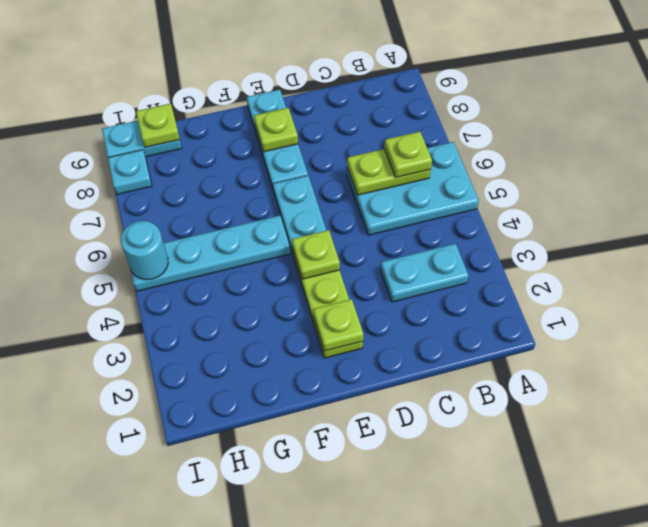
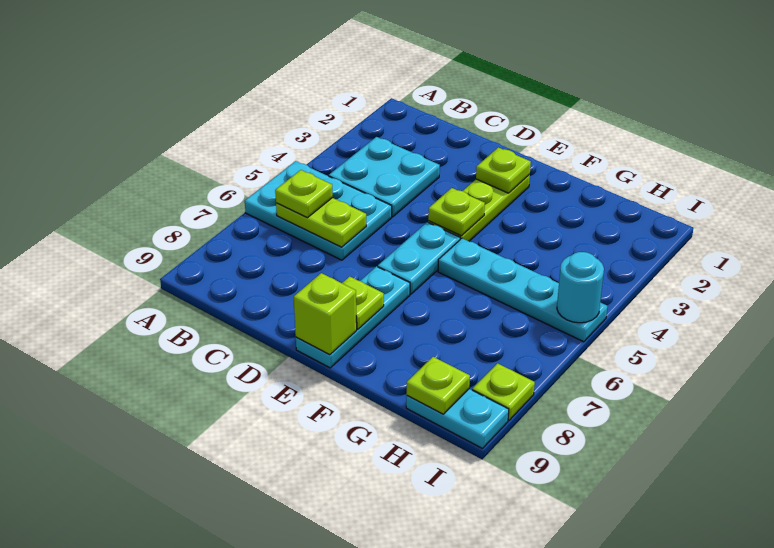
cyan 1x2 plate [380,244,469,302] -> cyan 2x2 plate [329,137,440,217]
none -> lime 1x1 brick [294,273,357,355]
cyan 1x1 plate [108,150,152,194] -> lime 1x1 plate [472,363,535,420]

